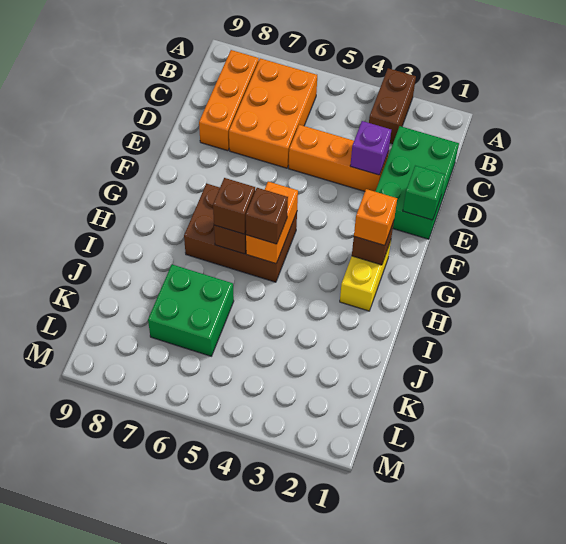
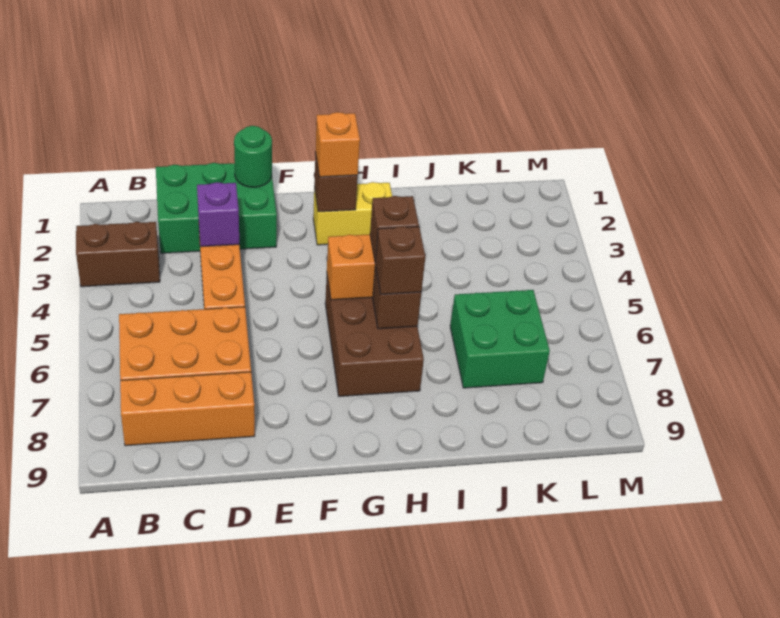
green 1x1 brick [403,166,445,220] -> green 1x1 round brick [234,126,272,187]

